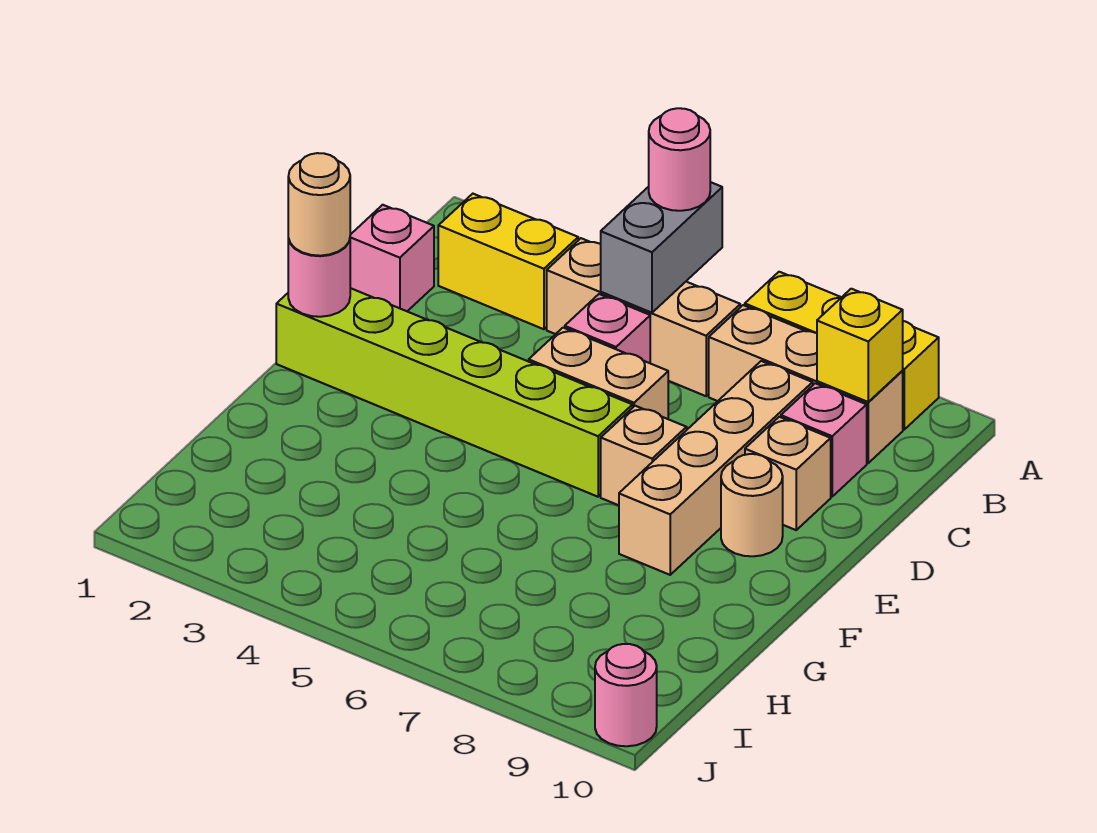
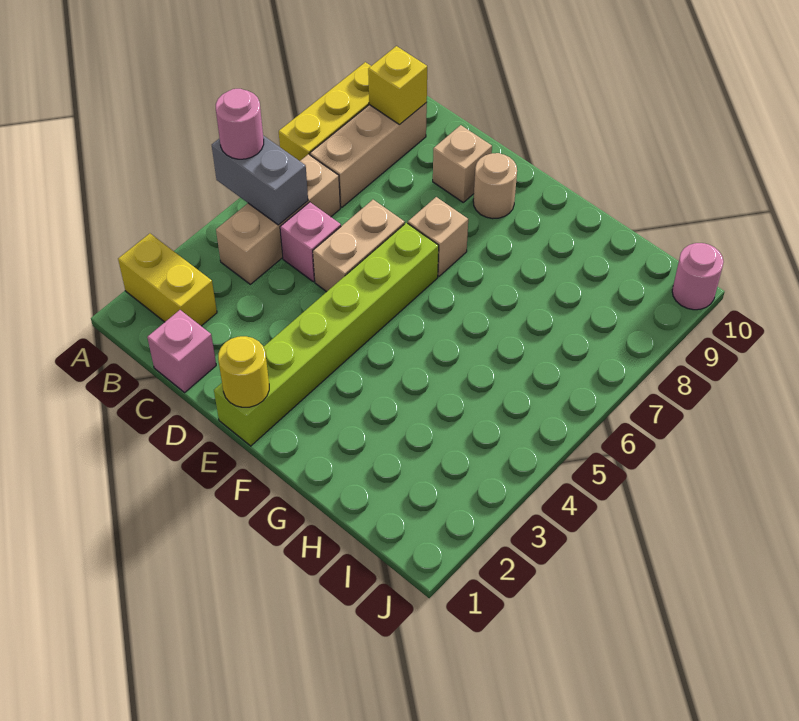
yellow 1x2 brick [438,194,578,329] -> yellow 1x2 brick turned to [118,234,217,326]
tan 1x4 brick [619,361,813,575] -> none
pink 1x1 brick [781,383,867,497] -> none
pink 1x1 round brick [288,239,350,317] -> yellow 1x1 round brick [218,336,269,407]
tan 1x1 round brick [288,153,350,256] -> none

